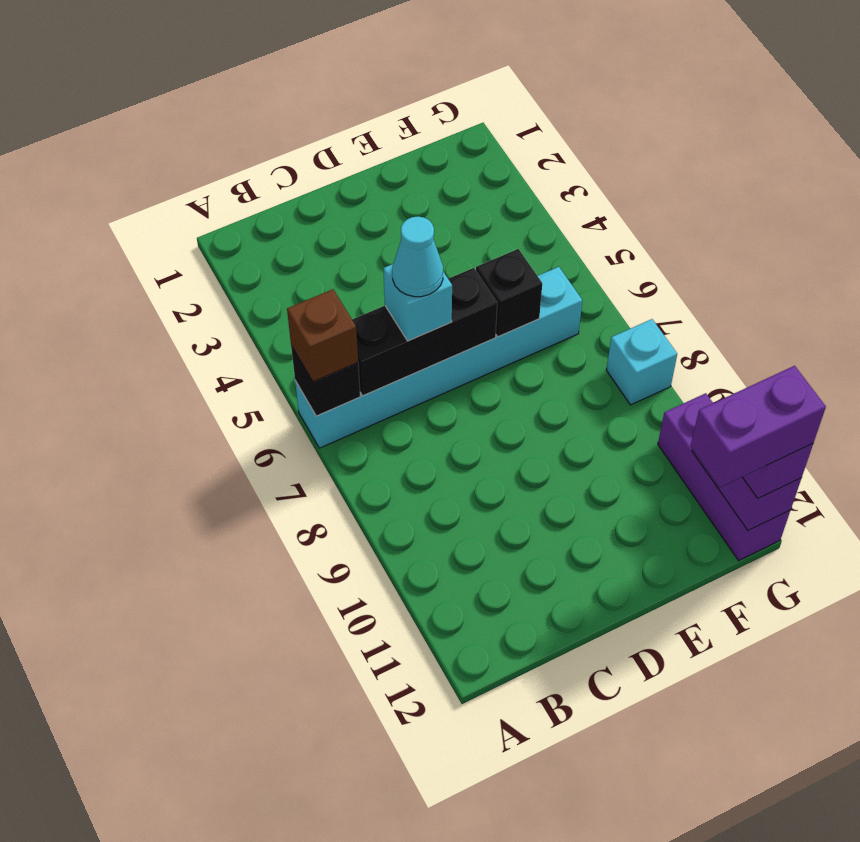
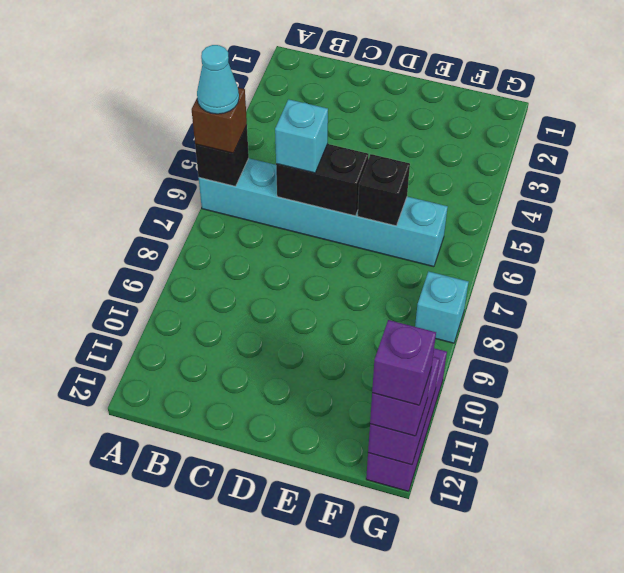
black 1x3 brick [352,268,497,396] -> black 1x2 brick [276,144,368,216]
cyan 1x1 cone [392,217,443,297] -> cyan 1x1 cone moved to [197,45,239,114]
purple 1x2 brick [691,366,826,487] -> purple 1x1 brick [372,320,436,405]

